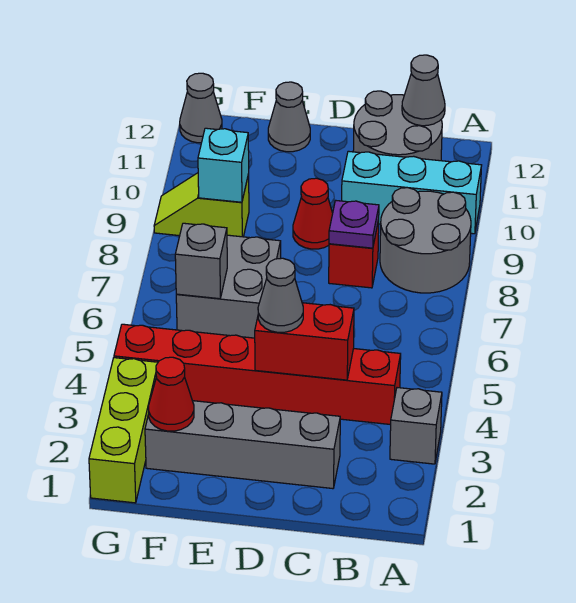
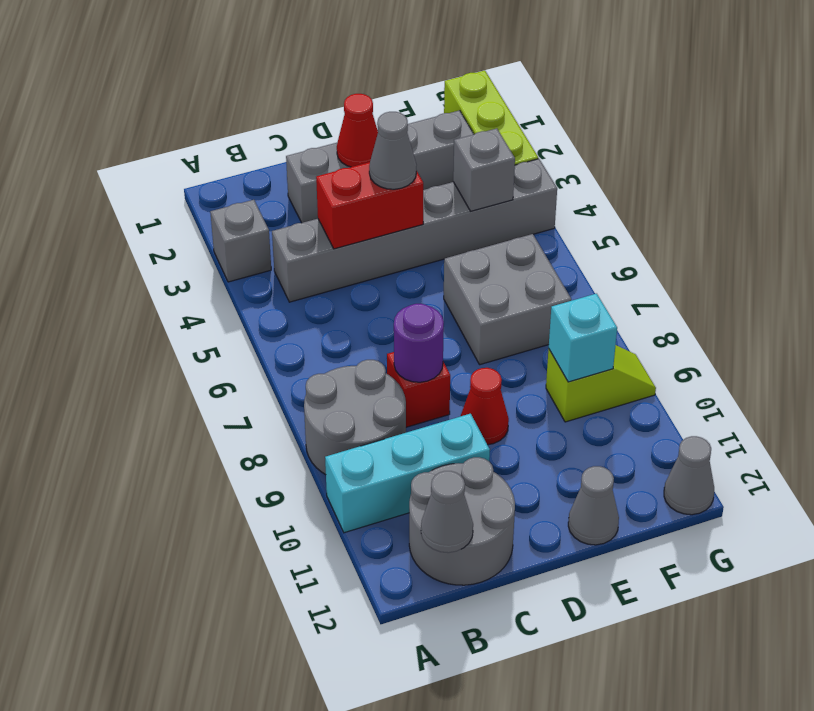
red 1x6 brick [114,324,401,425] -> grey 1x6 brick [272,159,557,302]
purple 1x1 plate [329,201,379,248] -> purple 1x1 round brick [394,304,444,382]
red 1x1 cone [149,357,194,431] -> red 1x1 cone moved to [337,94,378,167]
grey 1x1 brick [175,223,227,299] -> grey 1x1 brick moved to [453,128,515,211]

